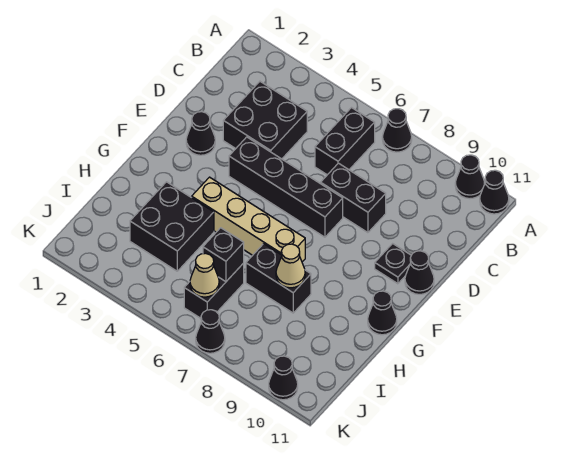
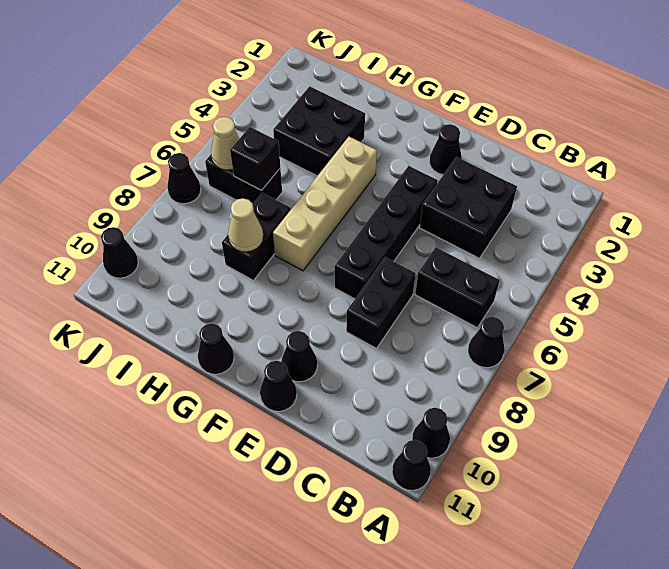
black 1x1 plate [375,244,411,284] -> black 1x1 cone [281,331,317,382]

